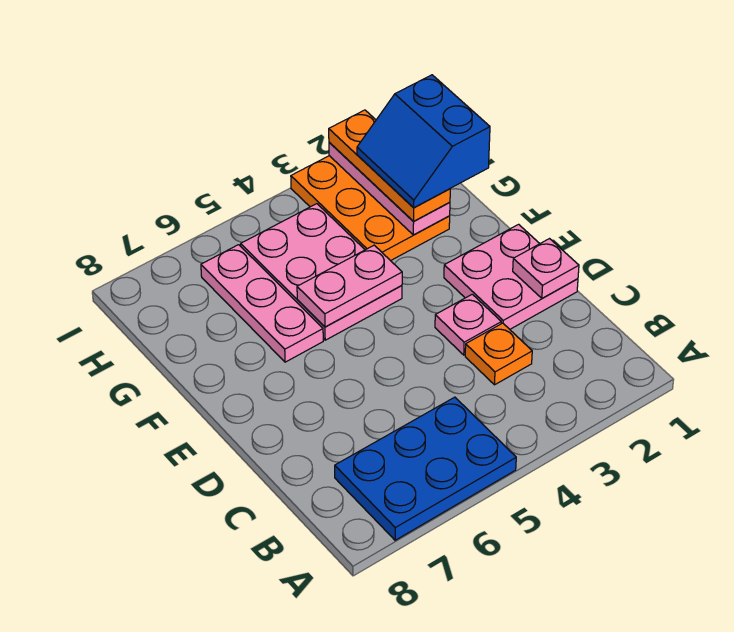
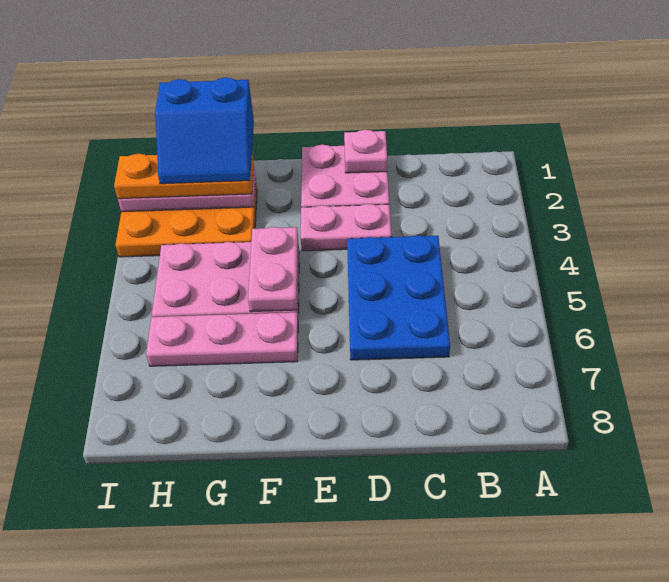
blue 2x3 plate [335,397,516,540] -> blue 2x3 plate moved to [347,235,450,360]
orange 1x1 plate [465,323,532,385] -> none
pink 1x1 plate [435,294,501,355] -> pink 1x2 plate [301,204,392,251]

